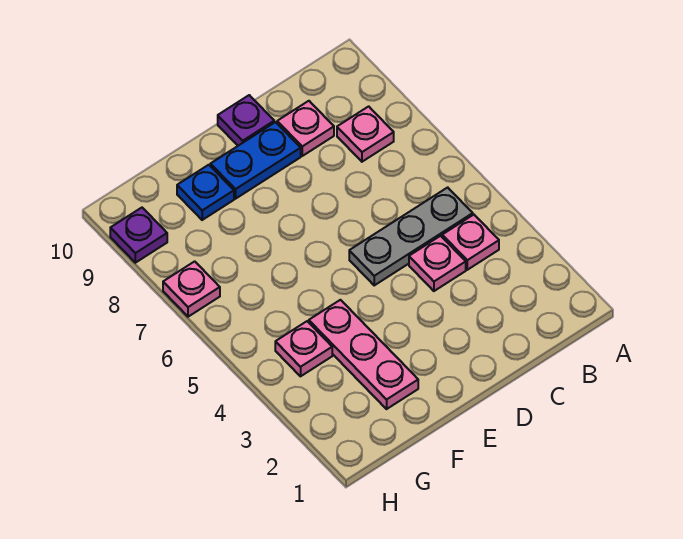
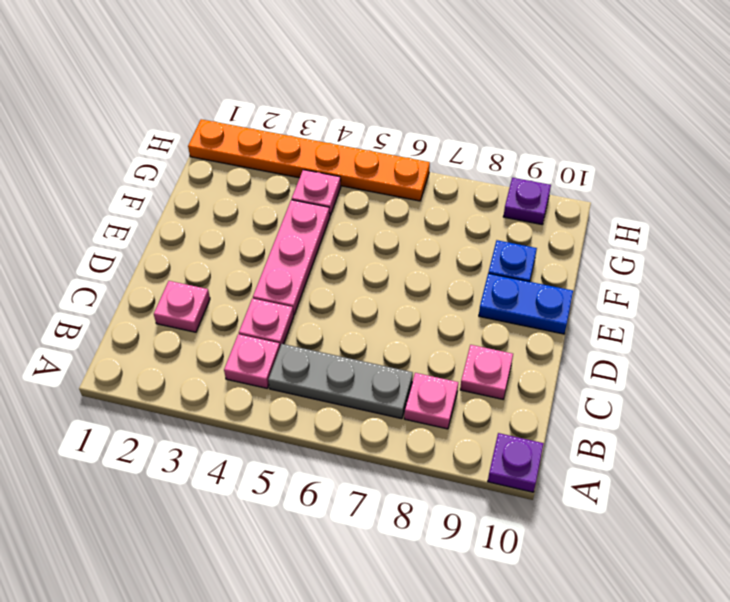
grey 1x3 plate [349,187,473,285] -> grey 1x3 plate turned to [268,344,413,419]
blue 1x2 plate [210,122,301,199] -> blue 1x2 plate turned to [479,274,573,334]
purple 1x1 plate [218,95,274,146] -> purple 1x1 plate moved to [488,433,544,492]
pink 1x3 plate [309,300,418,409] -> pink 1x3 plate turned to [253,200,330,315]
none -> orange 1x6 plate [188,119,430,201]
pink 1x1 plate [163,261,220,317] -> pink 1x1 plate moved to [154,281,210,332]

